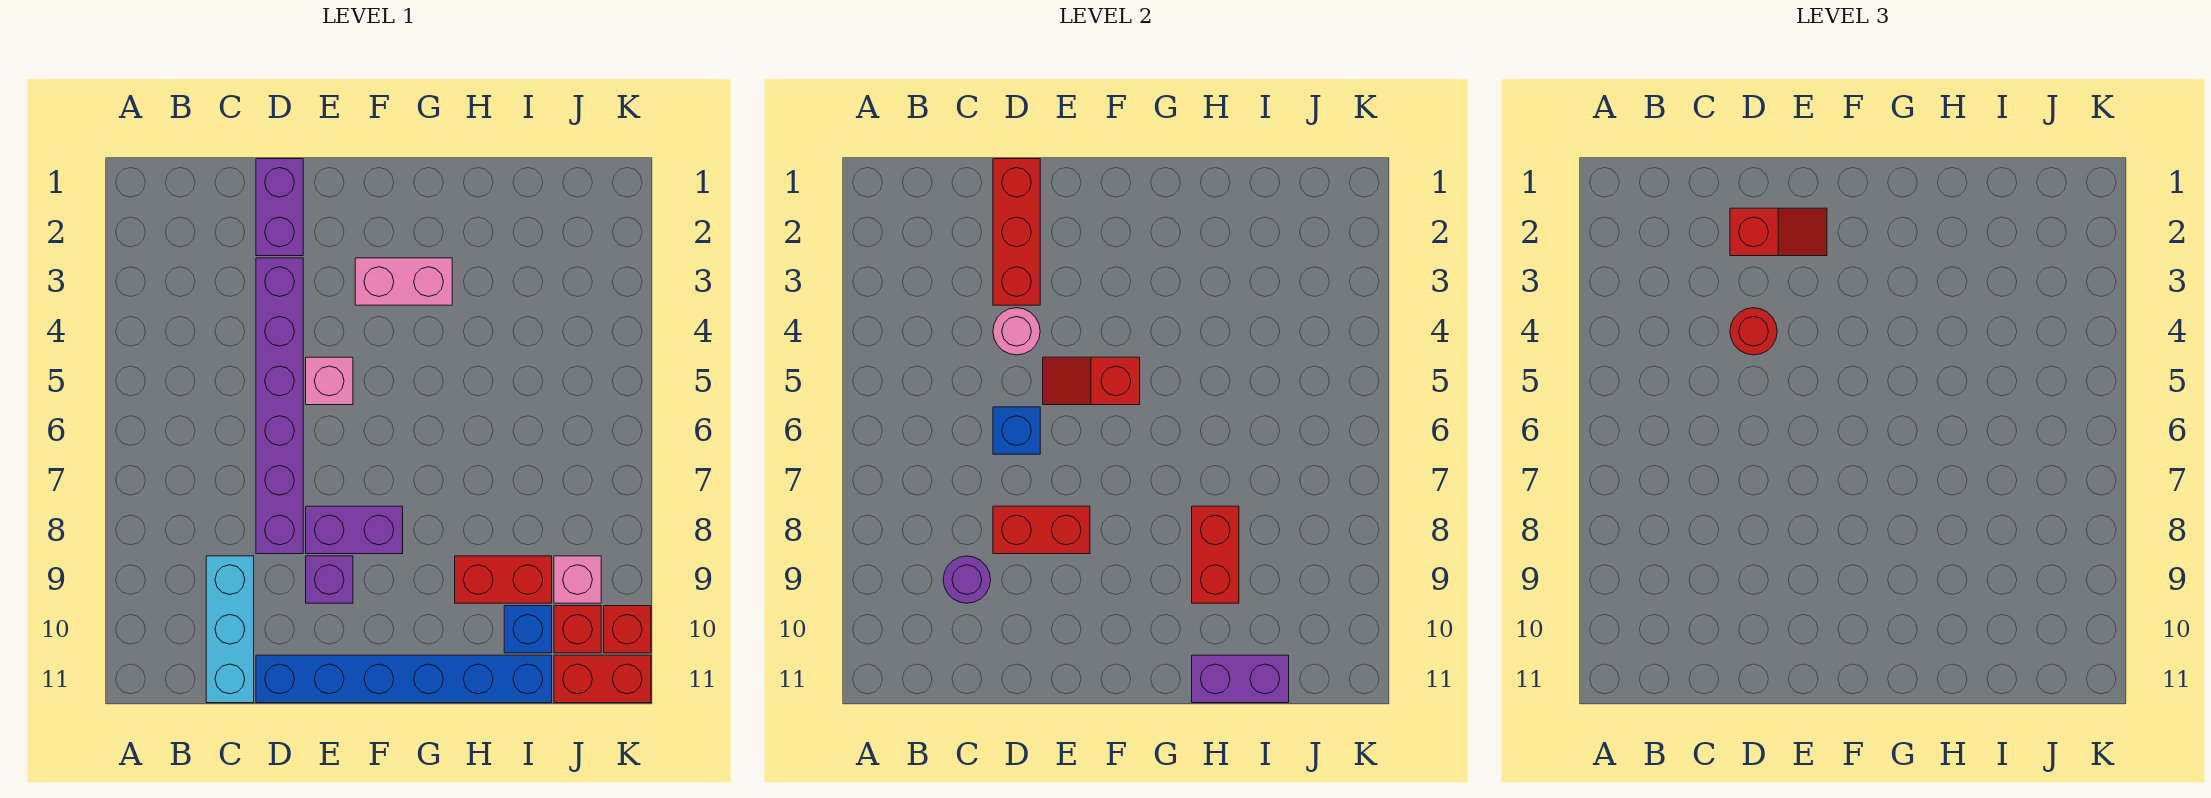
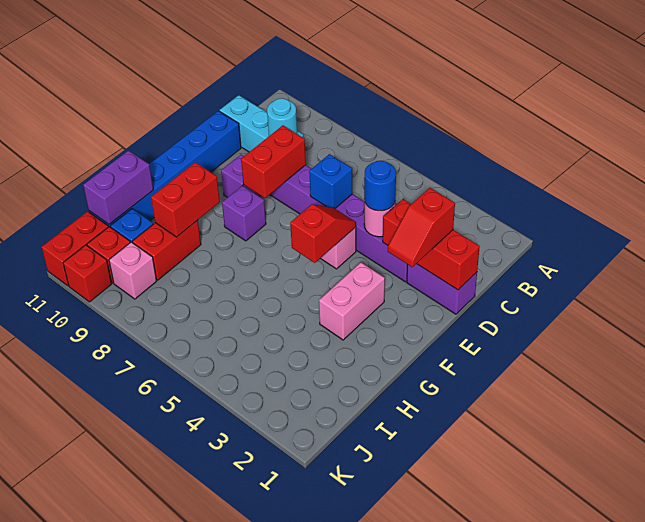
purple 1x1 round brick [943,556,991,603] -> cyan 1x1 round brick [267,98,297,136]
red 1x1 round brick [1730,308,1777,355] -> blue 1x1 round brick [364,161,396,211]
purple 1x2 brick [306,506,403,554] -> purple 1x1 brick [222,186,266,241]
red 1x2 brick [1192,506,1239,603] -> red 1x2 brick turned to [151,162,220,237]

